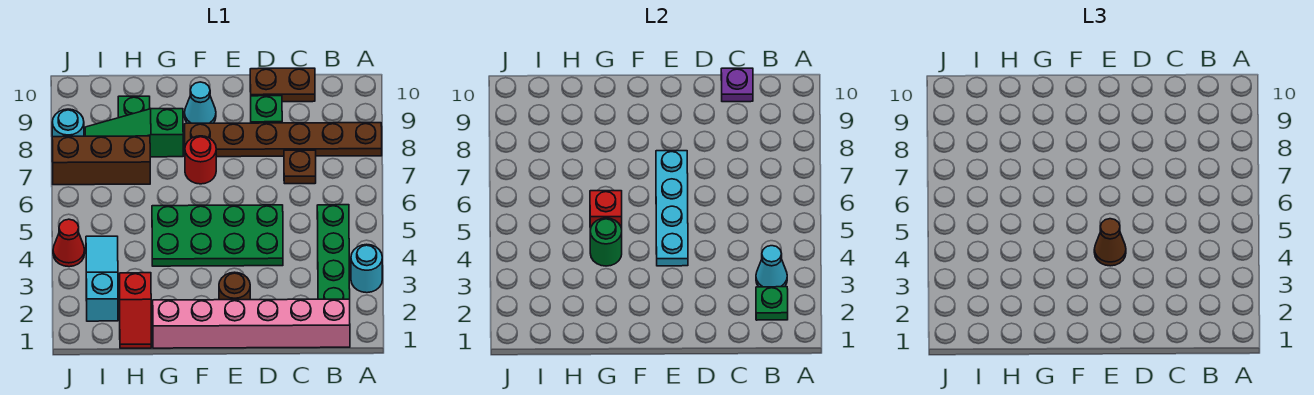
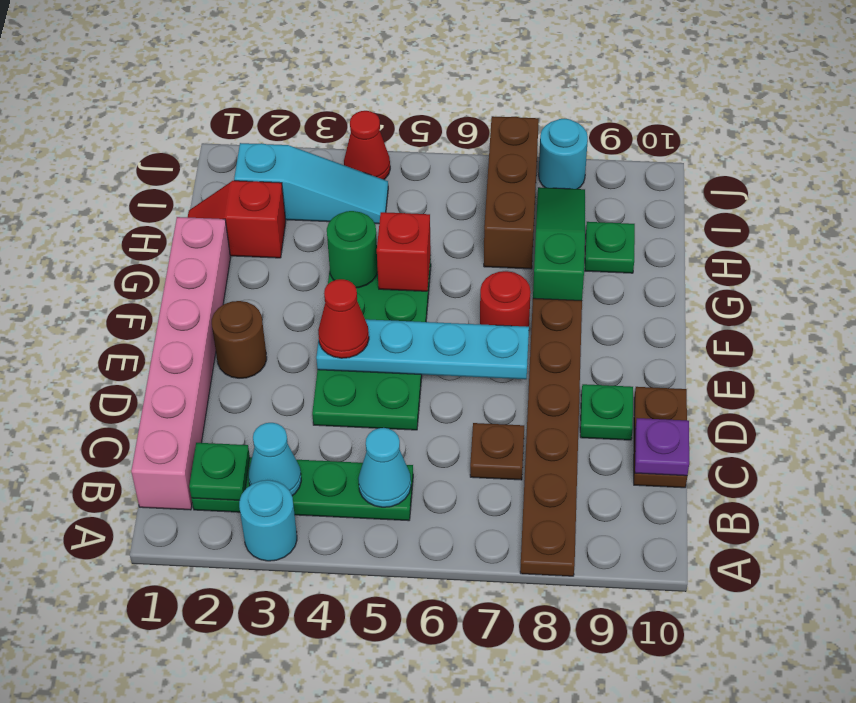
brown 1x1 cone [1094,219,1126,266] -> red 1x1 cone [318,279,369,358]
cyan 1x1 cone [185,82,216,123] -> cyan 1x1 cone moved to [358,428,411,507]

